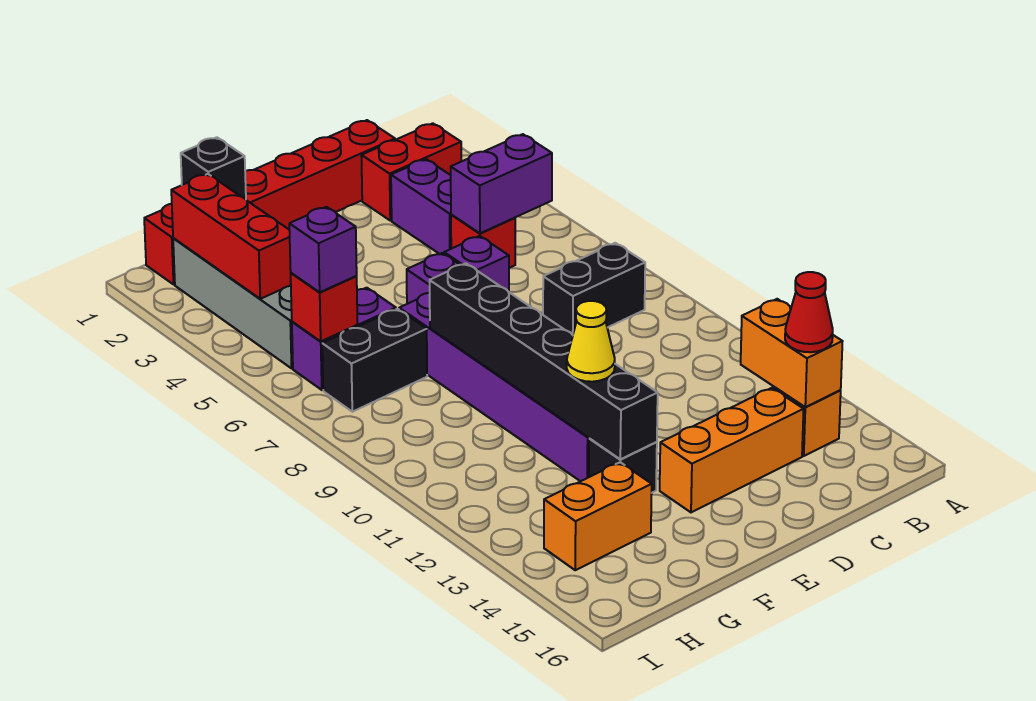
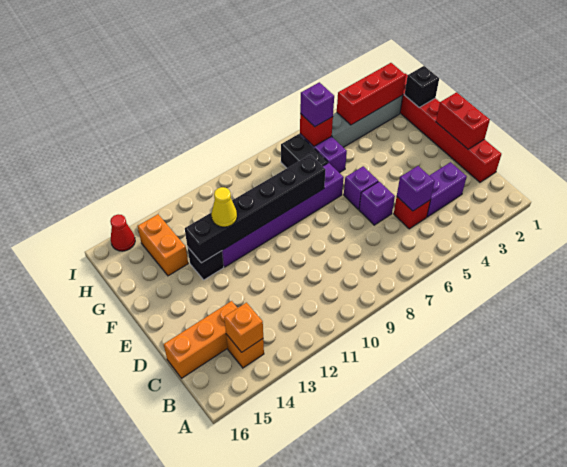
red 1x2 brick [361,123,461,220] -> red 1x2 brick moved to [436,92,490,149]
purple 1x2 brick [451,134,552,233] -> purple 1x1 brick [397,166,435,211]
black 1x2 brick [543,243,645,335] -> none
orange 1x2 brick [741,299,843,407] -> orange 1x1 brick [224,303,263,352]
red 1x1 cone [785,272,833,352] -> red 1x1 cone moved to [110,214,135,251]
orange 1x3 brick [660,388,804,512] -> orange 1x3 brick turned to [164,301,237,378]

